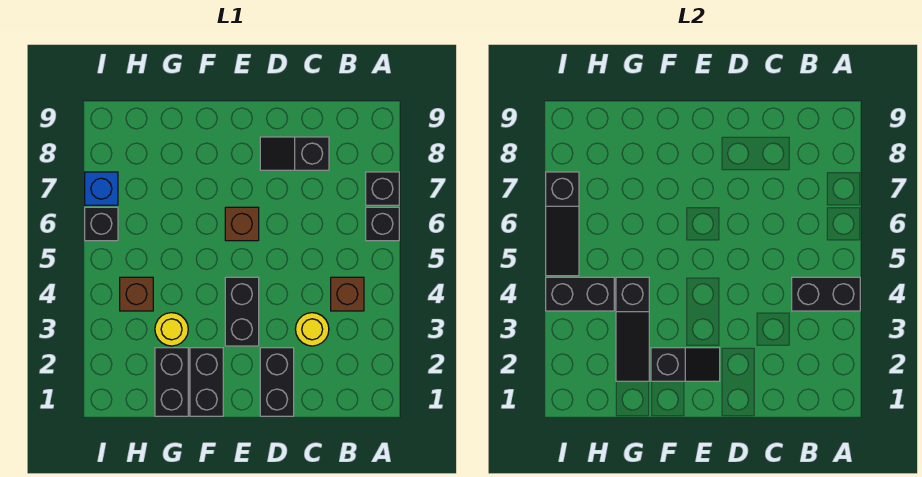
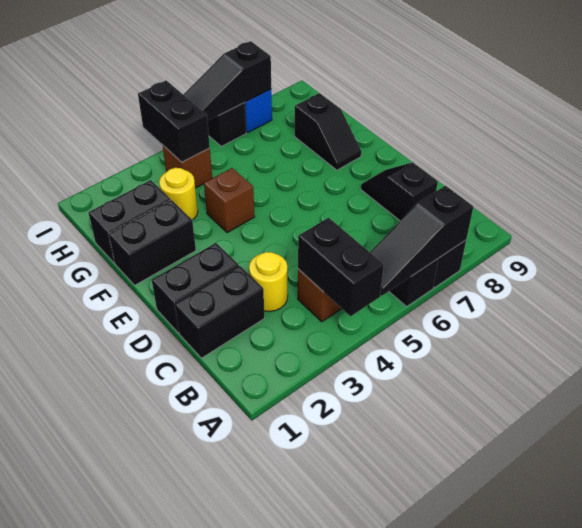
black 1x2 slope [651,348,720,381] -> black 1x2 slope moved to [295,93,361,170]
black 1x2 brick [225,277,259,346] -> black 1x2 brick moved to [175,266,264,358]
brown 1x1 brick [225,207,259,241] -> brown 1x1 brick moved to [204,168,255,233]
black 1x3 slope [616,277,649,381] -> black 1x3 slope moved to [370,186,473,296]

